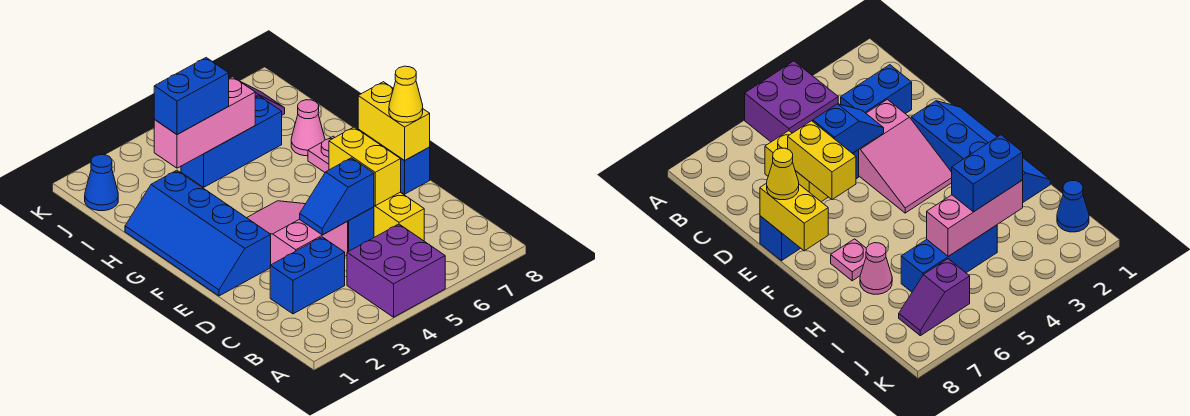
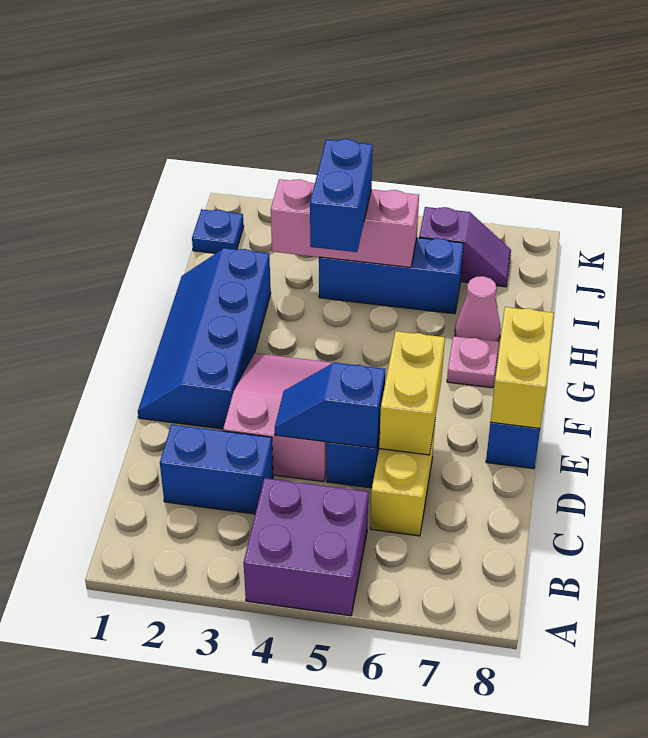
yellow 1x1 cone [389,66,423,123] -> none
blue 1x2 brick [154,58,229,135] -> blue 1x2 brick turned to [310,139,373,252]
blue 1x1 cone [85,155,118,211] -> blue 1x1 plate [192,209,244,253]

